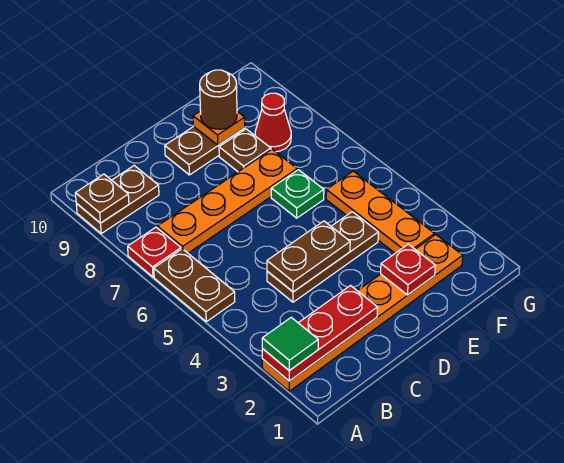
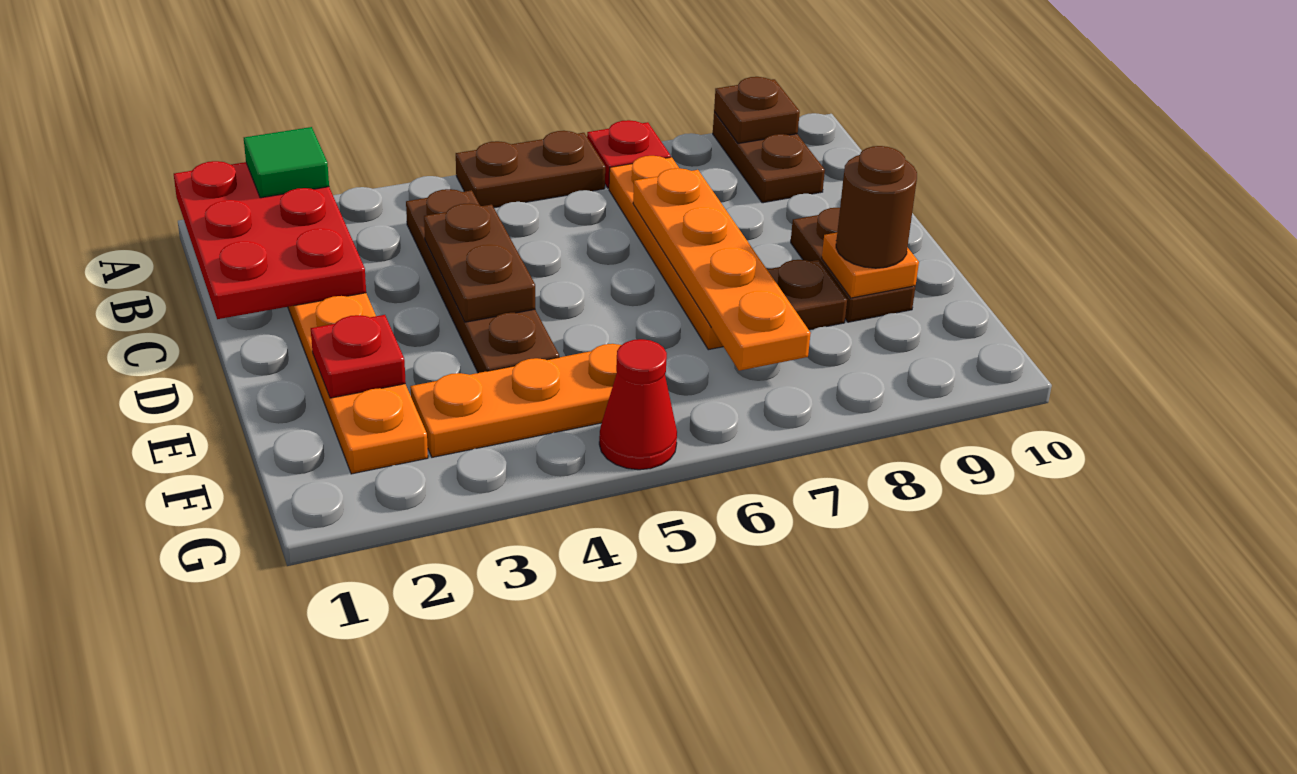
red 1x3 plate [262,286,378,381] -> red 2x3 plate [174,161,366,319]
brown 1x3 plate [267,212,378,302] -> brown 1x4 plate [406,189,559,373]
none -> orange 1x4 plate [633,168,811,371]
green 1x1 plate [271,170,324,218] -> none
red 1x1 cone [255,93,291,152] -> red 1x1 cone moved to [599,339,677,470]

